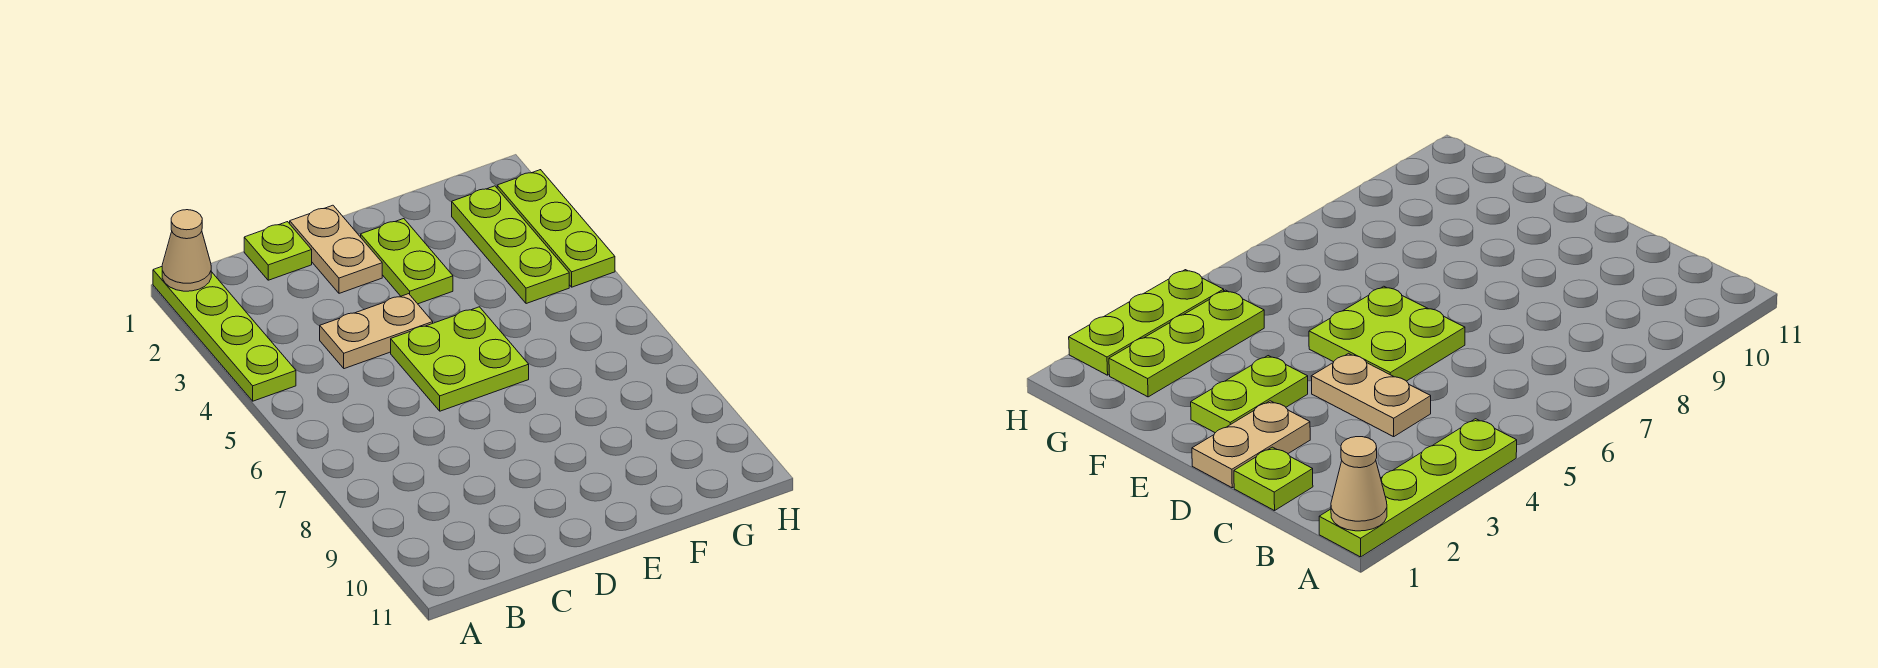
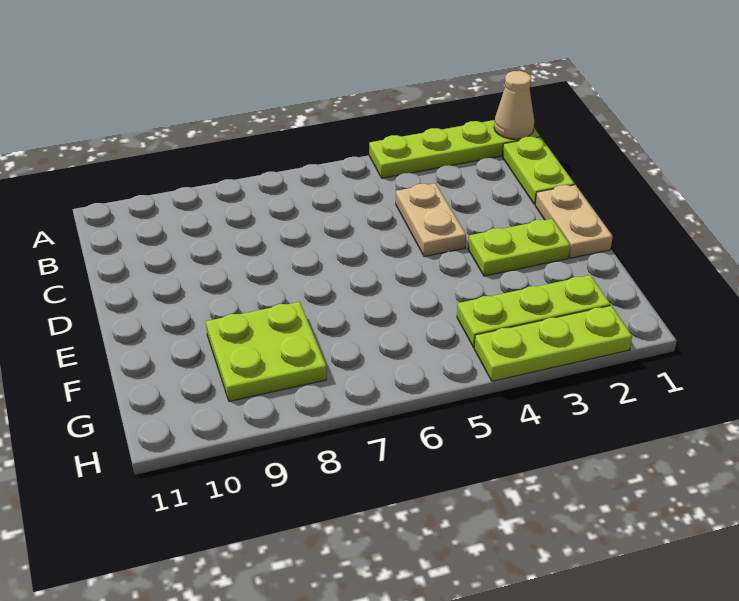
lime 1x1 plate [244,222,312,280] -> lime 1x2 plate [502,137,575,205]
tan 1x2 plate [290,205,382,293] -> tan 1x2 plate turned to [535,185,613,258]
lime 2x2 plate [391,307,529,411] -> lime 2x2 plate moved to [206,302,327,401]

